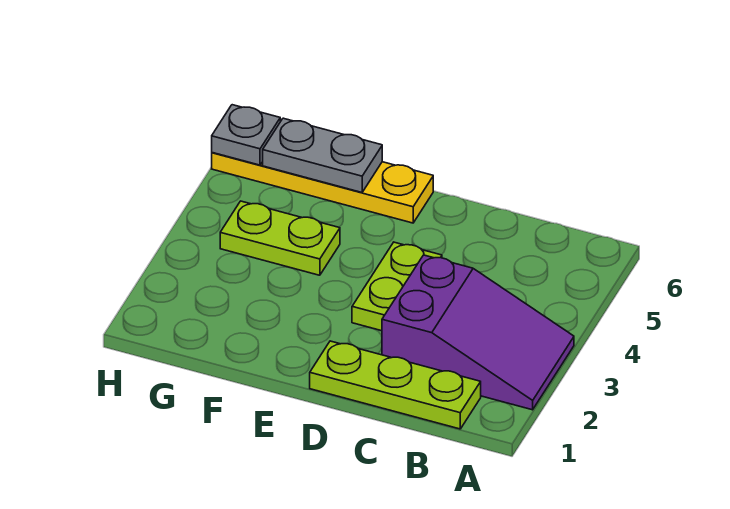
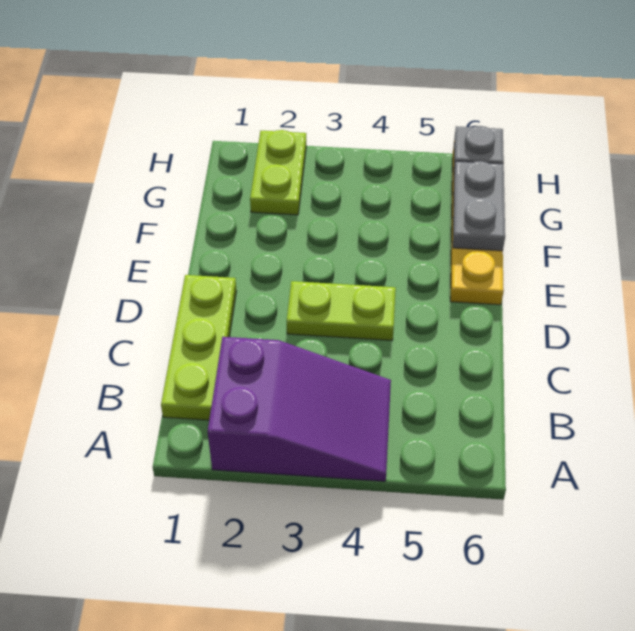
purple 2x3 slope [382,255,574,410] -> purple 2x3 slope turned to [208,337,391,481]
lime 1x2 plate [220,201,340,275] -> lime 1x2 plate moved to [250,130,306,215]

